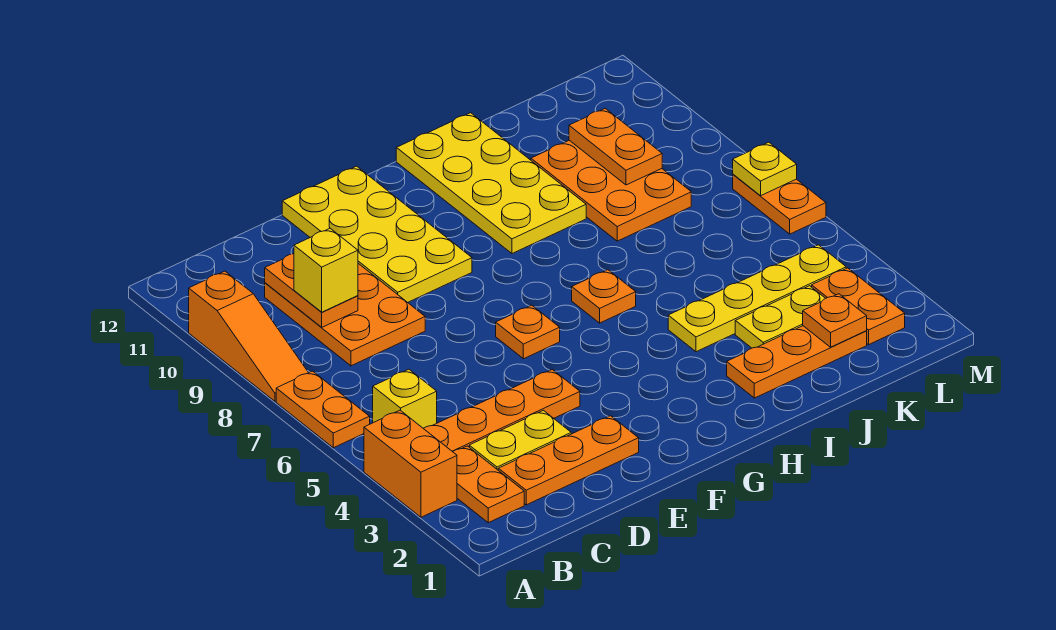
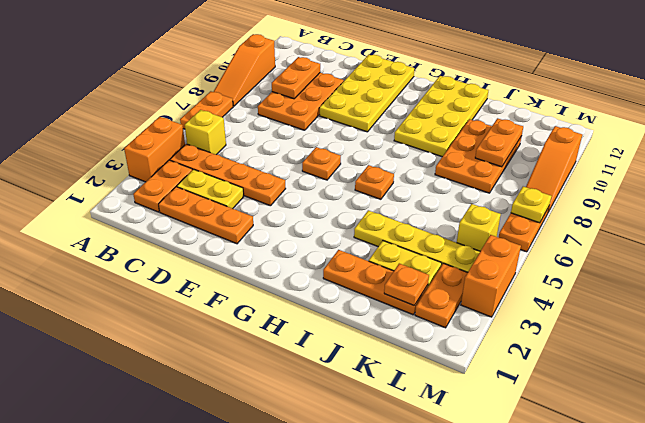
yellow 1x1 brick [294,228,358,312] -> yellow 1x1 brick moved to [457,204,501,251]
none -> orange 1x2 brick [461,235,521,317]
none -> orange 1x3 slope [526,126,582,212]

